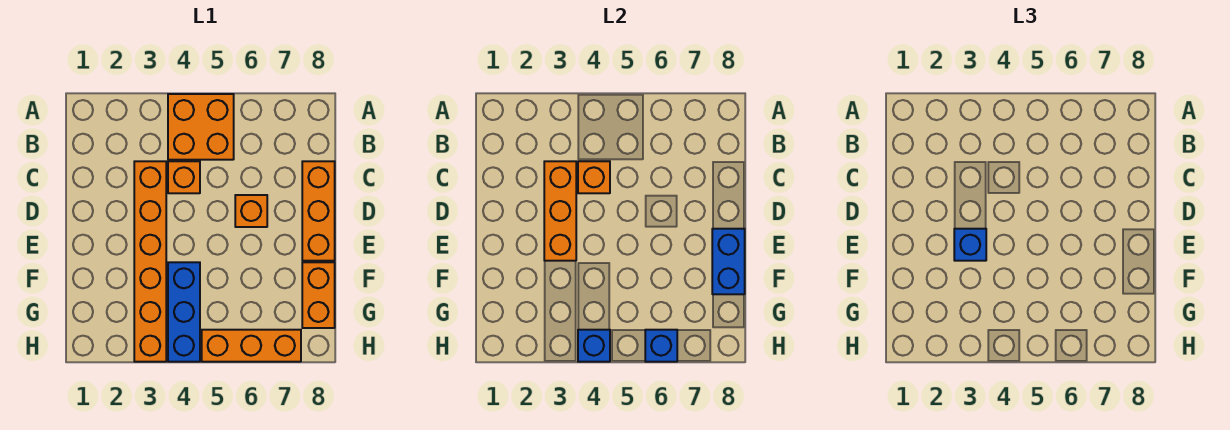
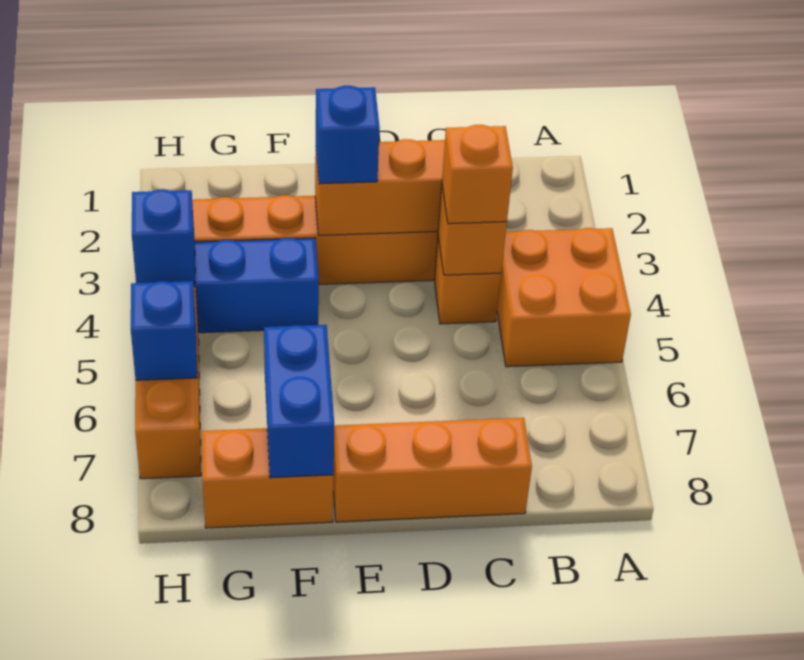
orange 1x1 brick [235,195,267,227] -> orange 1x1 brick moved to [442,125,513,224]
blue 1x2 brick [712,229,745,294] -> blue 1x2 brick turned to [264,325,334,478]

